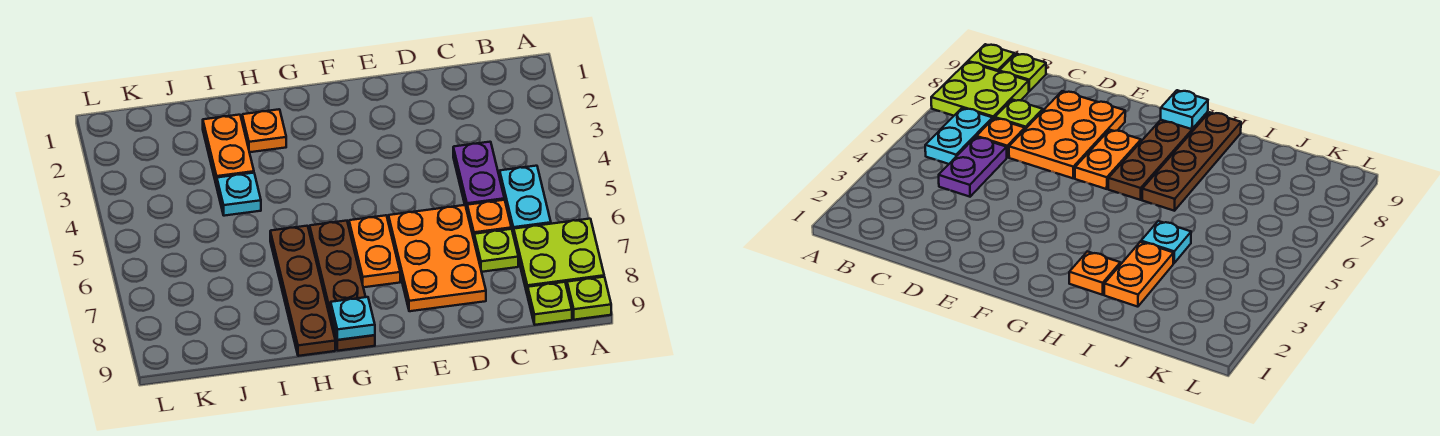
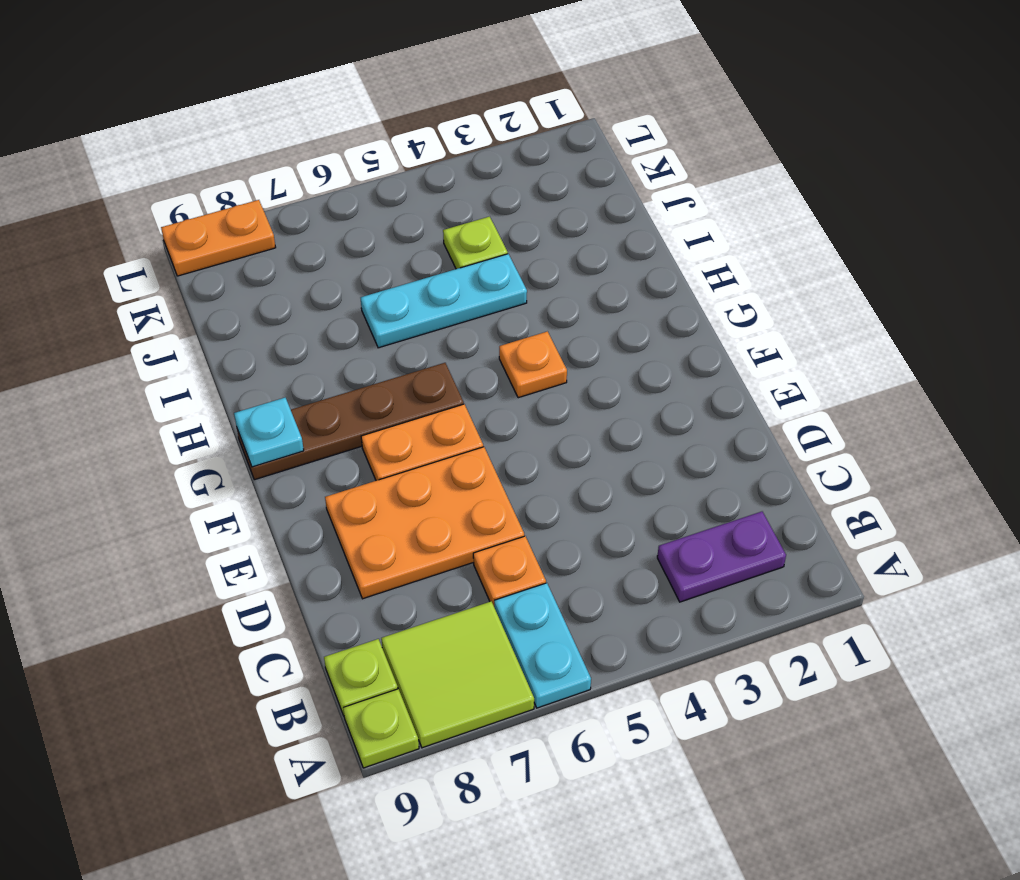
lime 2x2 plate [514,219,604,296] -> lime 2x2 tile [381,601,534,748]
cyan 1x2 plate [500,166,551,236] -> cyan 1x2 plate turned to [494,583,591,708]
purple 1x2 plate [453,142,504,210] -> purple 1x2 plate moved to [657,512,786,602]
lime 1x1 plate [474,229,518,272] -> lime 1x1 plate moved to [443,217,508,269]
orange 1x1 plate [242,109,286,152] -> orange 1x1 plate moved to [499,331,567,398]
brown 1x4 plate [270,226,335,356] -> none
orange 1x2 plate [203,115,254,186] -> orange 1x2 plate moved to [161,200,276,276]
cyan 1x1 plate [217,173,261,216] -> cyan 1x3 plate [361,254,527,348]

